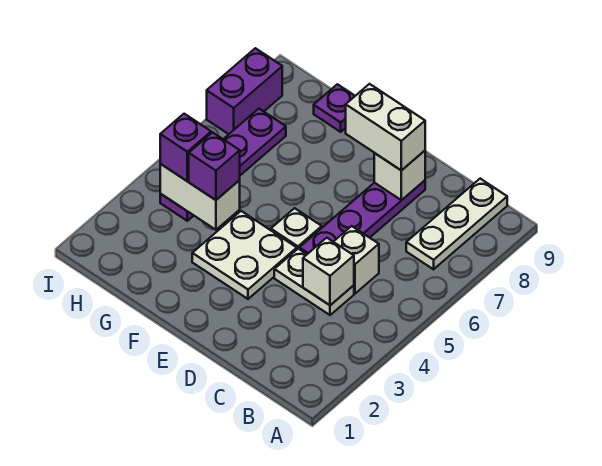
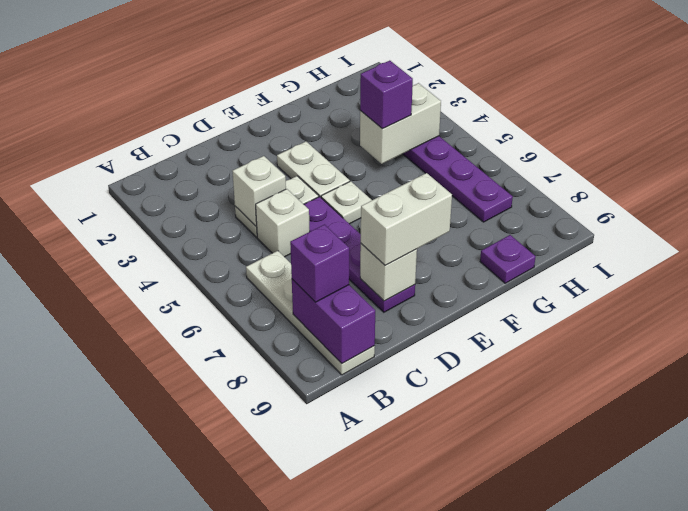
white 1x3 plate [406,179,507,269] -> white 1x4 plate [246,251,375,375]
white 2x2 plate [192,211,297,299] -> white 1x2 plate [277,142,350,197]
purple 1x1 brick [160,114,211,181] -> purple 1x1 brick moved to [290,225,349,302]
purple 1x2 brick [207,48,282,134] -> purple 1x2 brick moved to [292,279,375,363]

